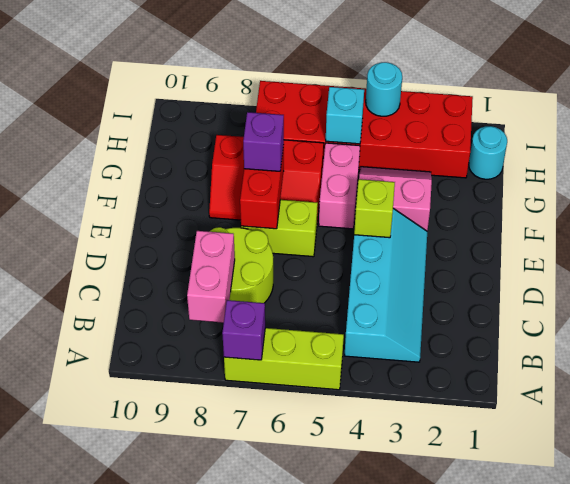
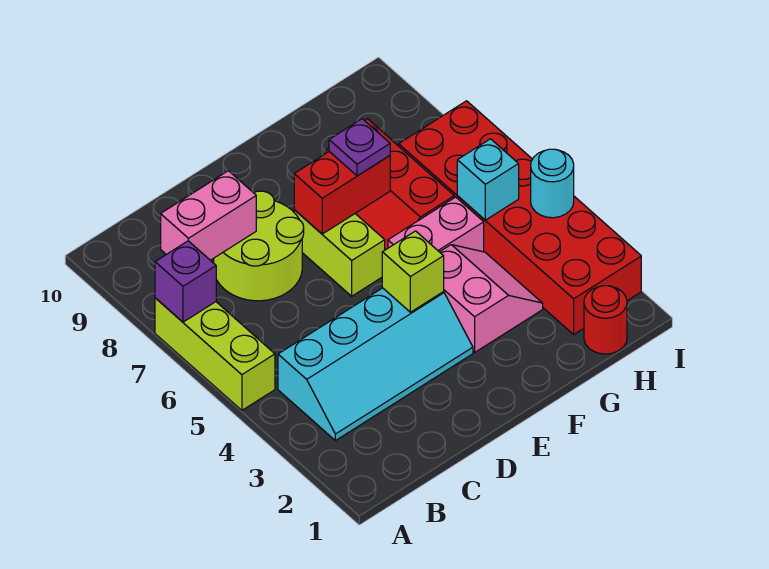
purple 1x1 brick [243,112,284,171] -> purple 1x1 plate [329,119,390,176]
cyan 1x1 round brick [469,126,507,179] -> red 1x1 round brick [584,286,627,354]

